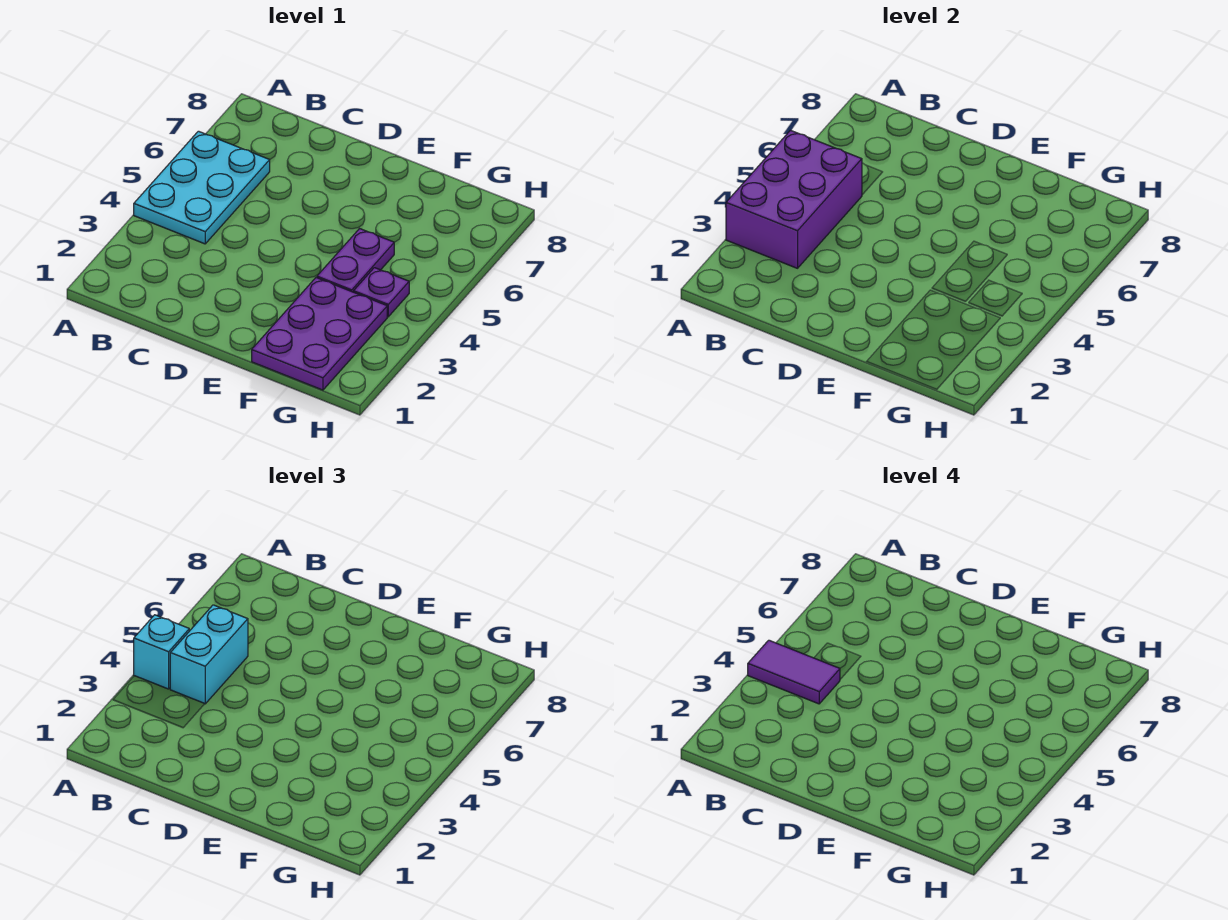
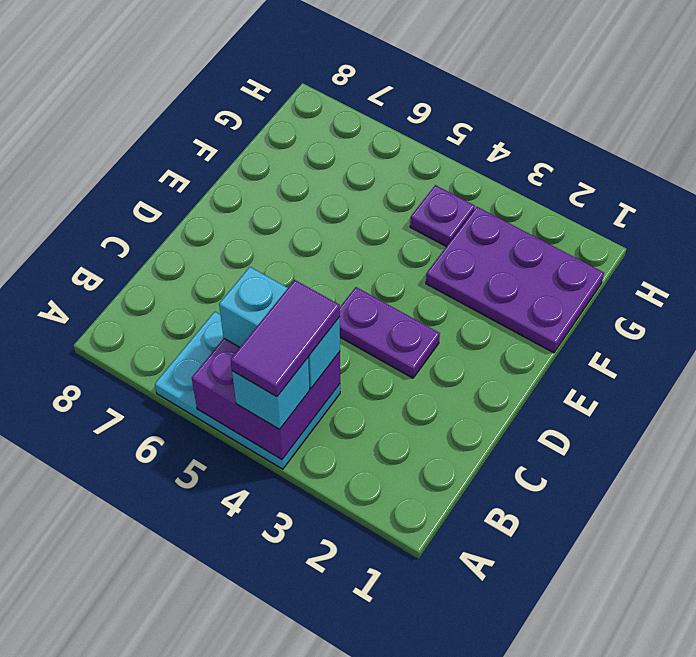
purple 2x3 brick [726,130,862,268] -> purple 2x2 brick [192,338,340,460]
purple 1x2 plate [317,229,394,292] -> purple 1x2 plate moved to [340,287,440,378]

